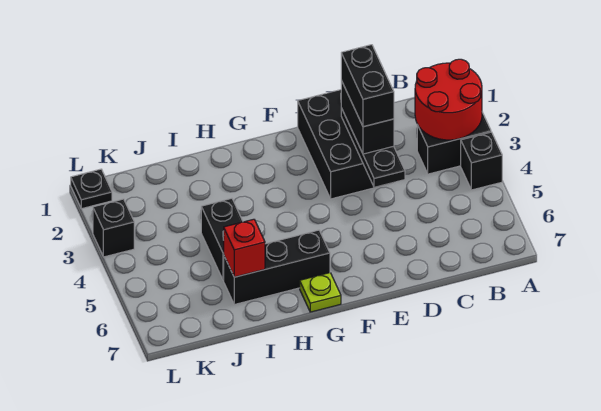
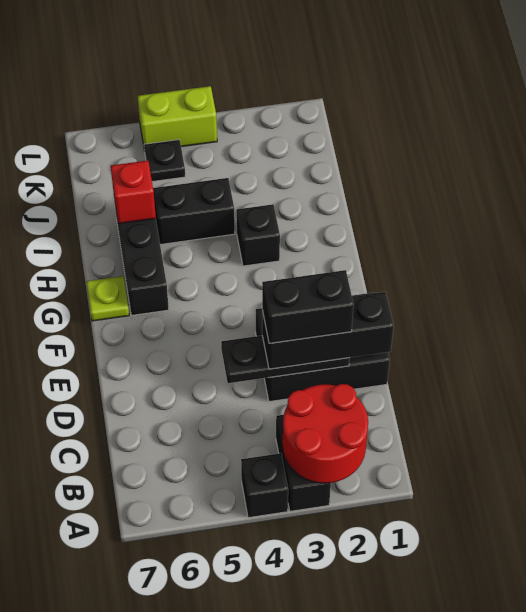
black 1x2 brick [341,81,394,154] -> black 1x3 brick [262,292,394,369]
black 1x1 plate [71,169,112,209] -> black 1x1 plate moved to [144,140,185,181]
black 1x1 brick [93,199,134,257] -> black 1x1 brick moved to [236,204,280,266]
none -> lime 1x2 brick [137,86,217,151]

